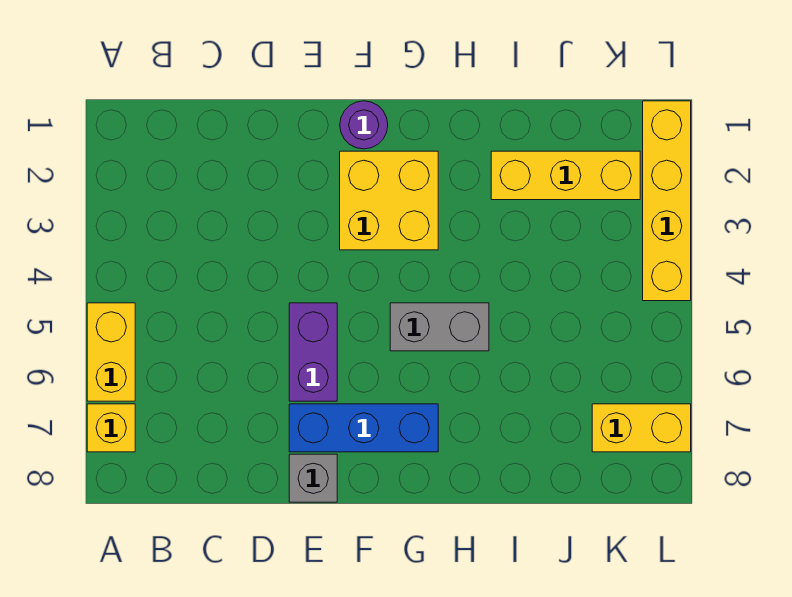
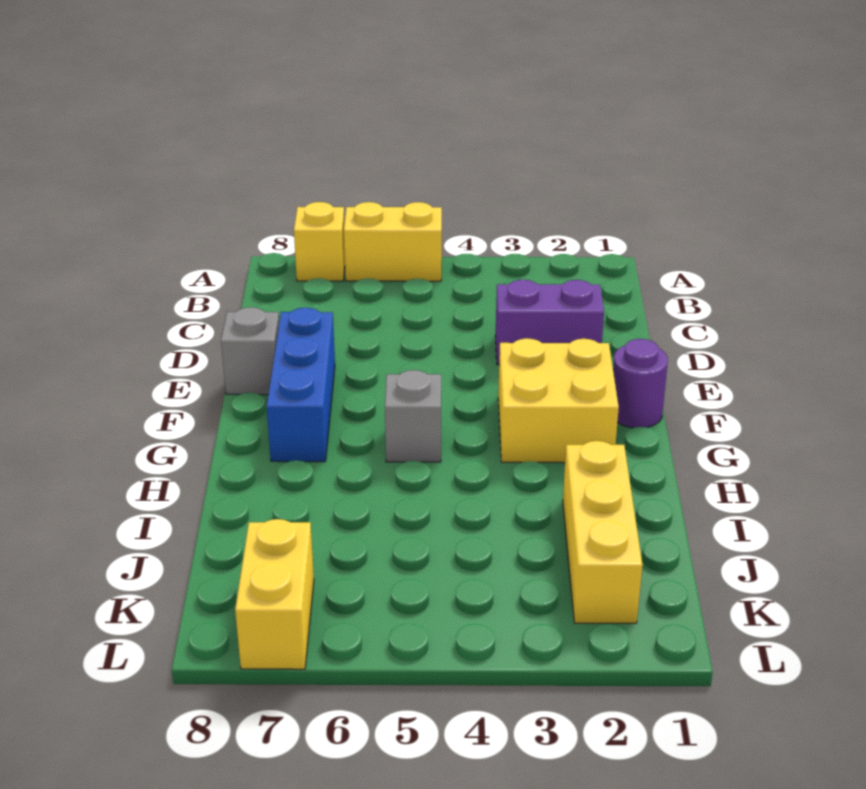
purple 1x2 brick [289,303,337,401] -> purple 1x2 brick moved to [495,280,604,365]
grey 1x2 brick [390,303,489,351] -> grey 1x1 brick [385,370,441,462]
yellow 1x4 brick [643,101,691,301] -> none

